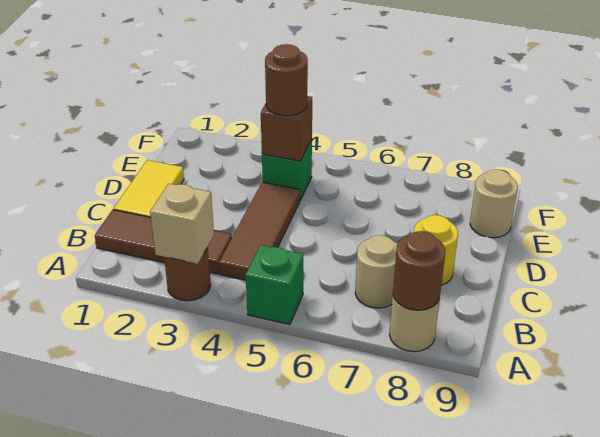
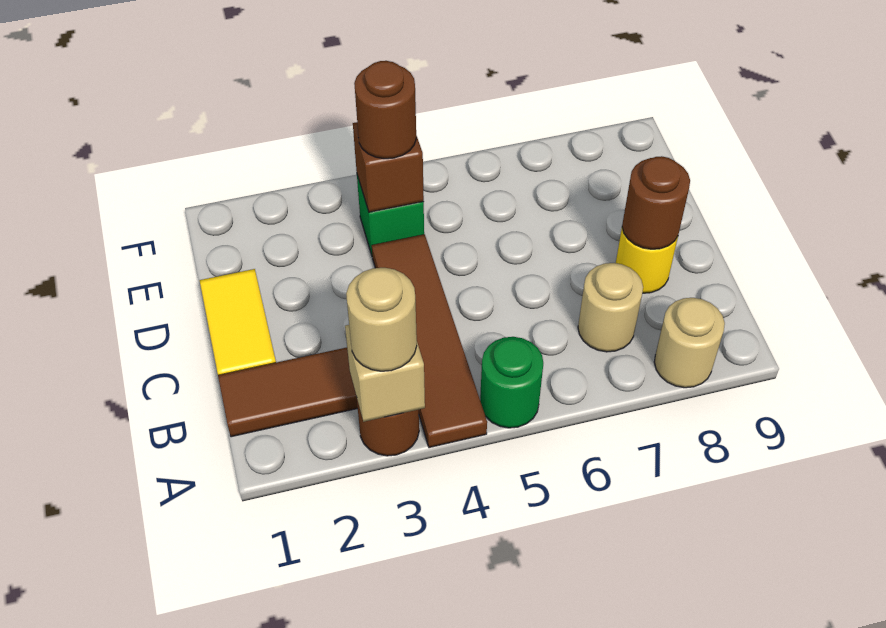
green 1x1 brick [246,245,303,324] -> green 1x1 round brick [480,337,543,428]
brown 1x1 round brick [393,231,445,310] -> brown 1x1 round brick moved to [622,156,690,249]
brown 1x3 tile [219,182,300,280] -> brown 1x4 tile [372,234,487,448]
tan 1x1 round brick [470,169,518,238] -> tan 1x1 round brick moved to [346,268,417,371]

